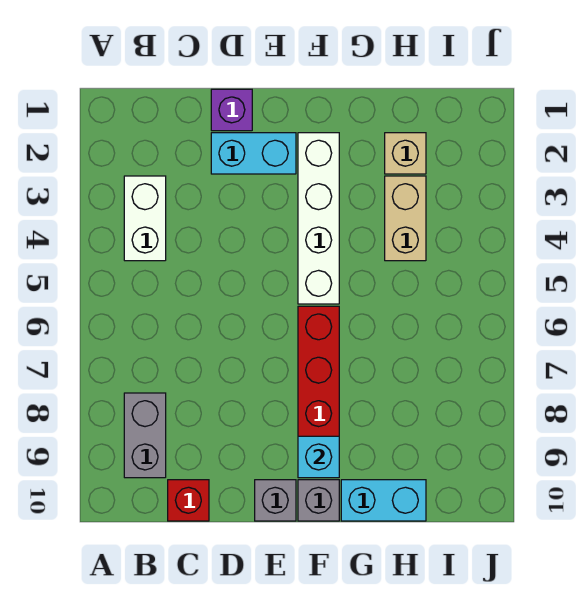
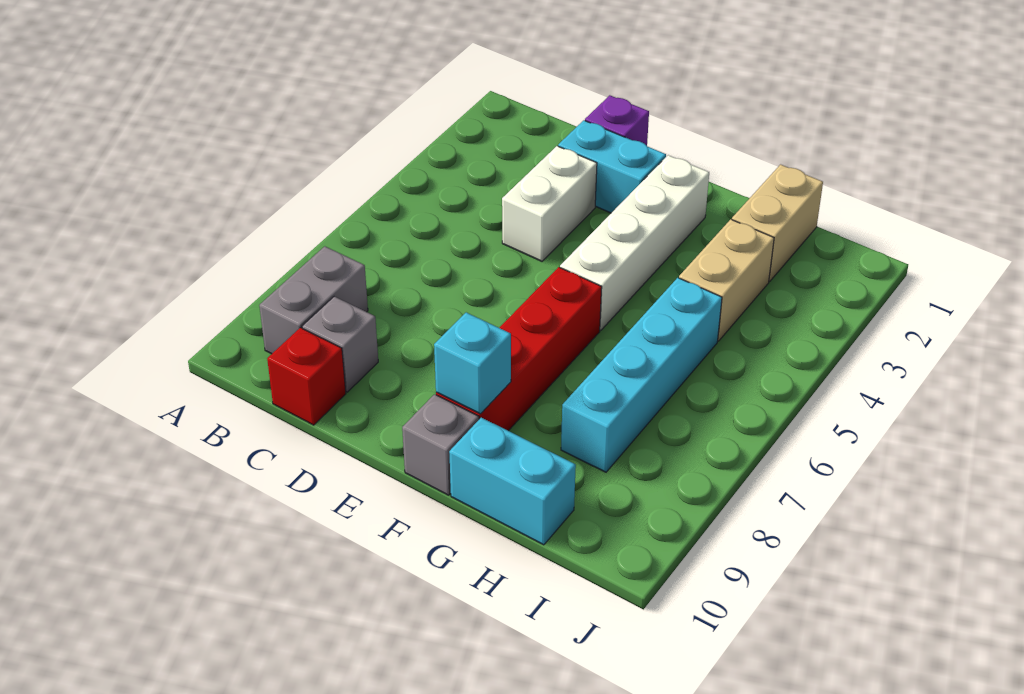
white 1x2 brick [124,176,166,261] -> white 1x2 brick moved to [502,146,597,261]
grey 1x1 brick [255,480,296,521] -> grey 1x1 brick moved to [302,296,378,392]
tan 1x1 brick [385,133,426,174] -> tan 1x2 brick [732,164,823,282]
none -> cyan 1x4 brick [561,278,722,472]

